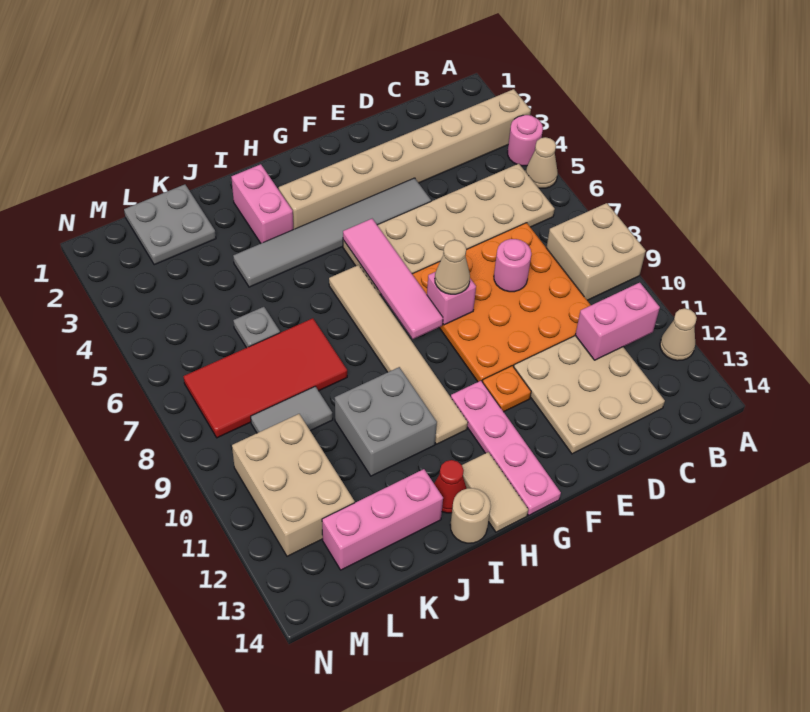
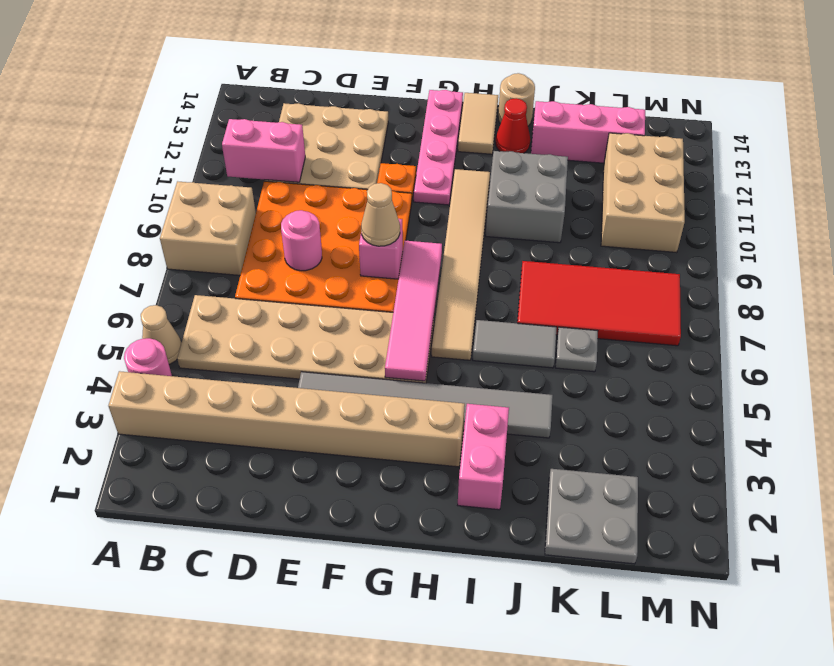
tan 1x1 cone [660,308,697,361] -> none
grey 1x2 tile [251,386,333,433] -> grey 1x2 tile moved to [473,320,557,368]

